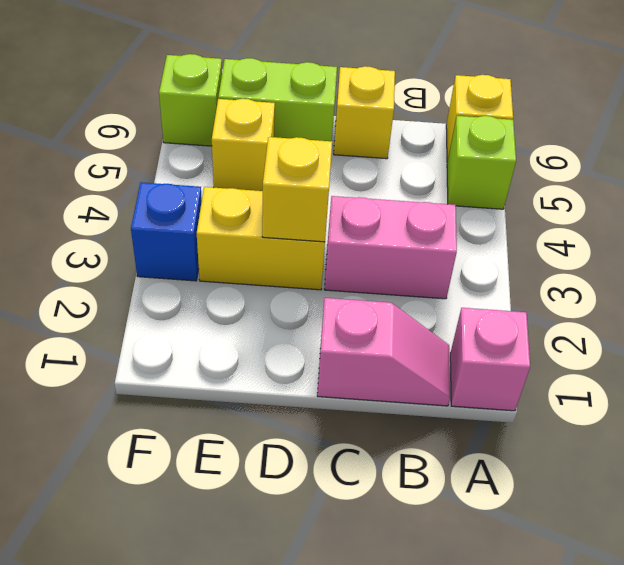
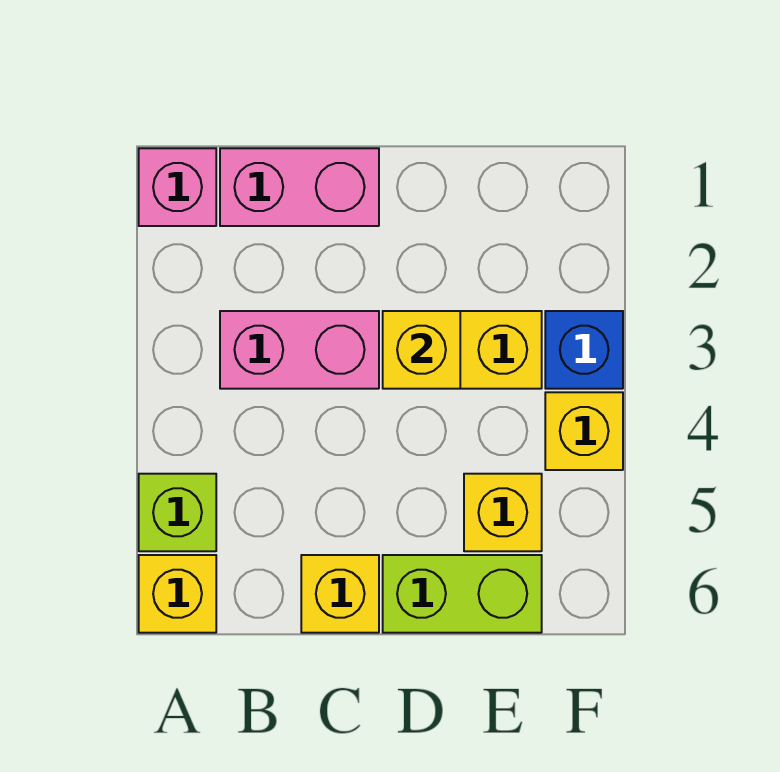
pink 1x2 slope [317,298,450,406] -> pink 1x2 brick [220,148,379,226]
none -> yellow 1x1 brick [545,392,623,470]
lime 1x1 brick [159,54,222,146] -> none

